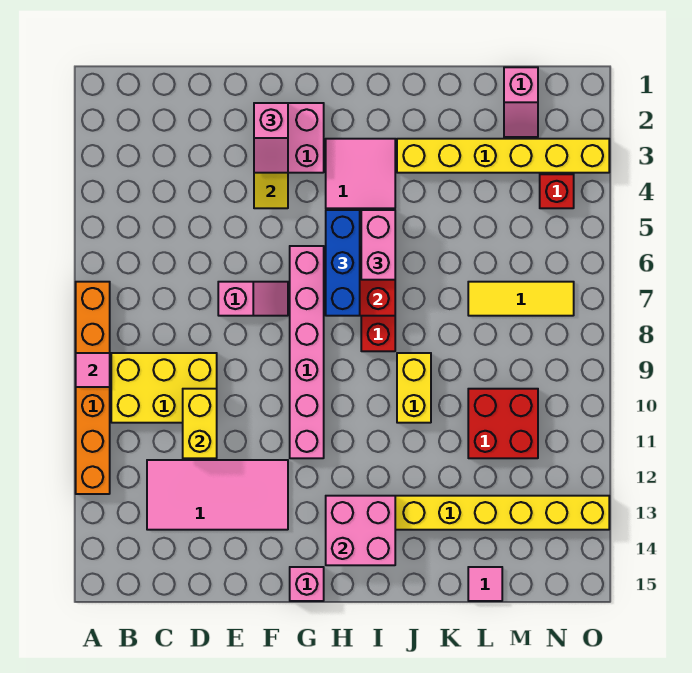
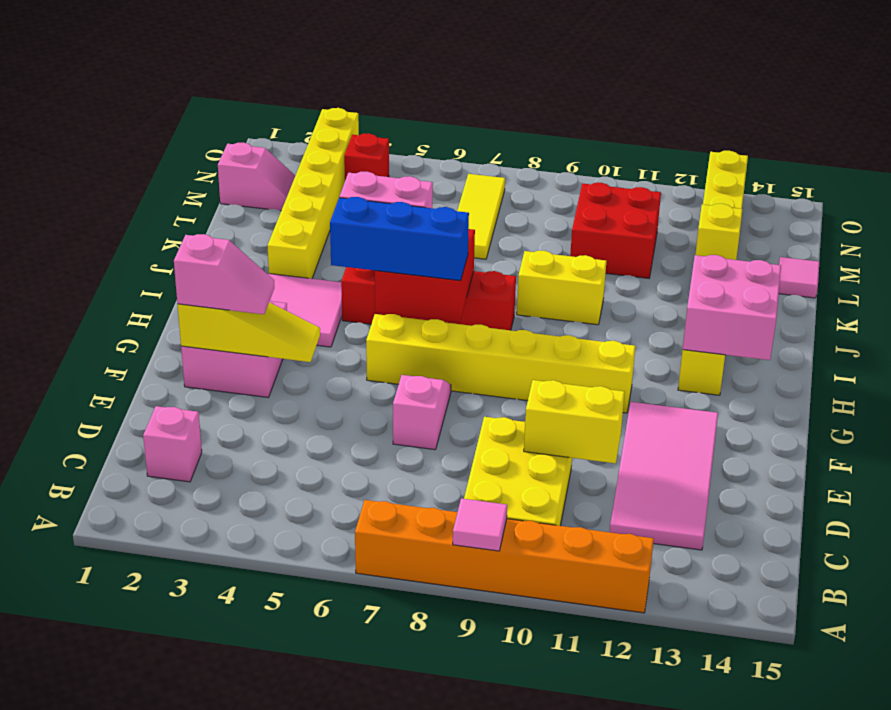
pink 1x6 brick [290,246,324,458] -> yellow 1x6 brick [366,314,635,413]
pink 1x1 brick [290,567,324,601] -> pink 1x1 brick moved to [143,406,202,482]
none -> yellow 1x1 brick [695,204,743,260]

